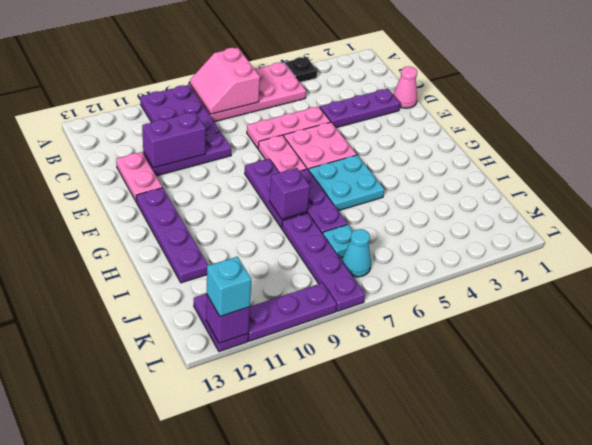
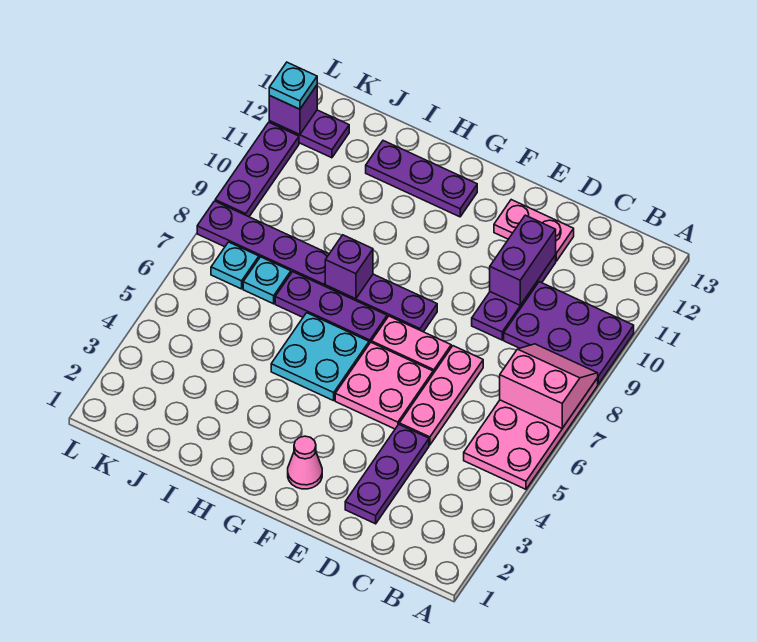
black 1x1 plate [285,57,317,82] -> none
pink 1x1 cone [393,66,417,108] -> pink 1x1 cone moved to [288,436,322,489]
purple 1x4 plate [136,188,208,283] -> purple 1x3 plate [366,141,477,217]
cyan 1x1 cone [342,229,371,277] -> cyan 1x1 plate [211,242,259,289]
cyan 1x1 brick [207,257,251,316] -> cyan 1x1 plate [269,62,317,109]

